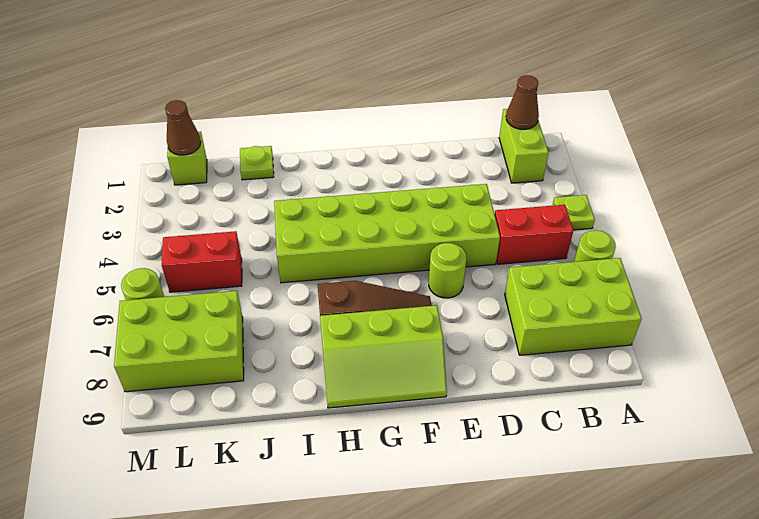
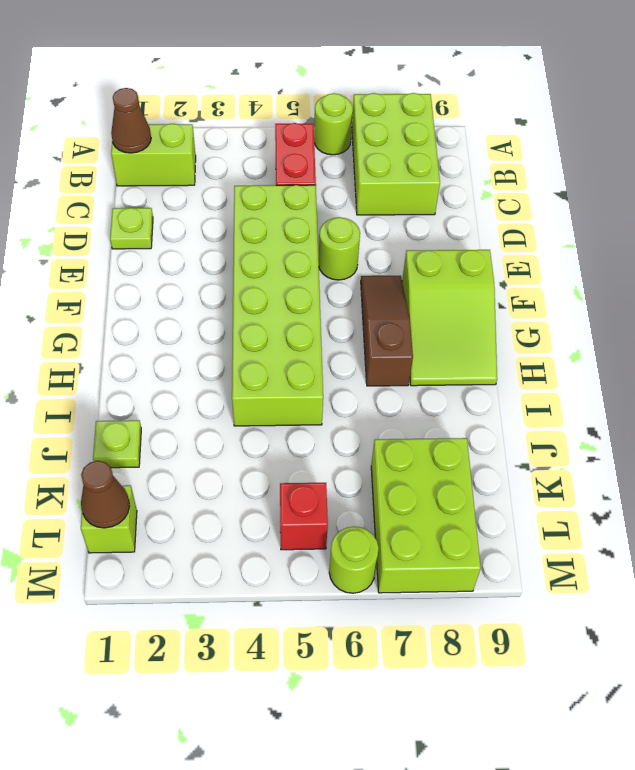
lime 1x1 plate [553,195,595,230] -> lime 1x1 plate moved to [110,208,153,249]
lime 2x3 slope [320,305,447,408] -> lime 2x3 slope turned to [402,250,497,386]
red 1x2 brick [162,231,242,292] -> red 1x1 brick [280,483,328,550]

